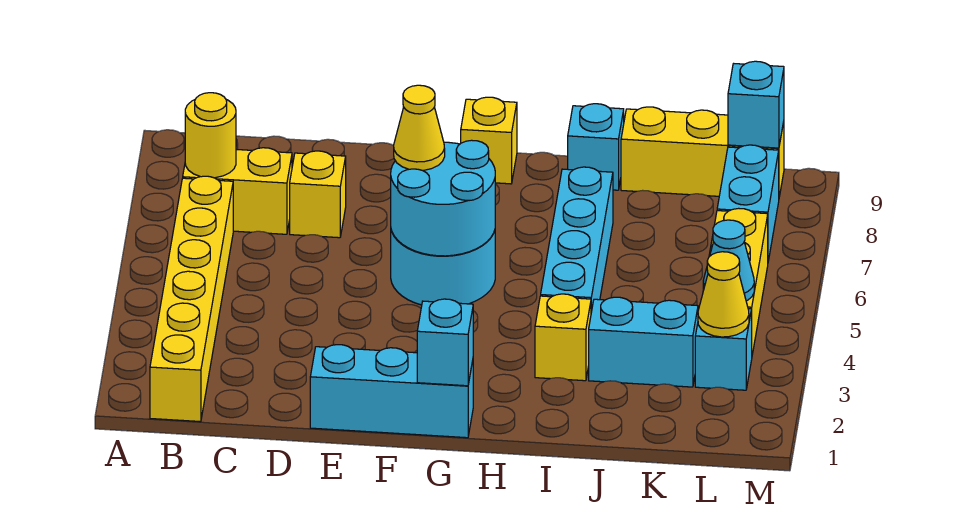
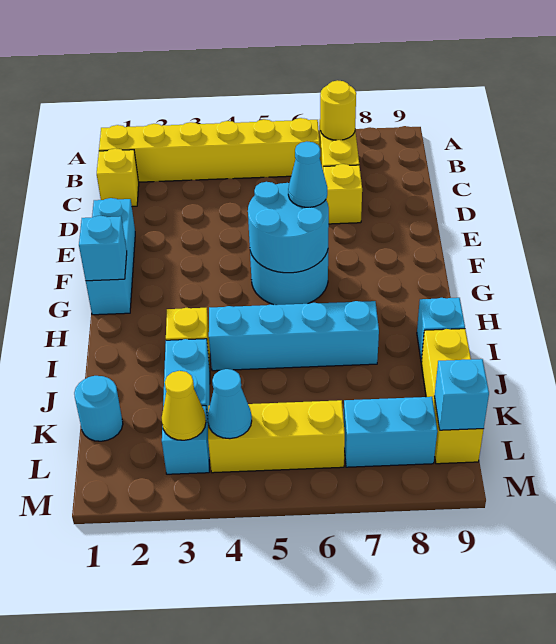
yellow 1x1 cone [393,85,445,170] -> cyan 1x1 cone [288,142,327,207]
yellow 1x1 brick [461,97,517,184] -> yellow 1x1 brick moved to [97,148,139,206]
none -> cyan 1x1 round brick [74,376,123,441]

